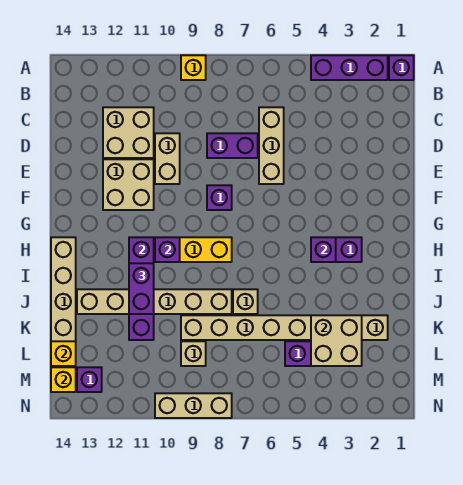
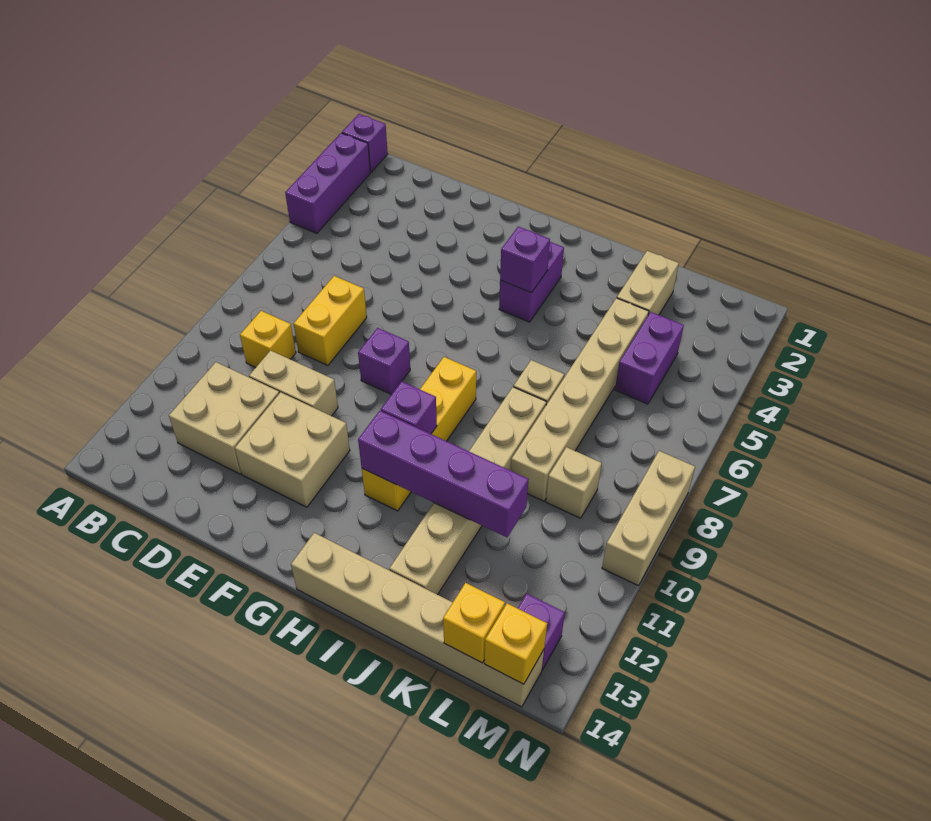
yellow 1x1 brick [181,55,206,80] -> yellow 1x1 brick moved to [240,311,296,368]
tan 1x3 brick [259,107,284,184] -> none
purple 1x2 brick [207,133,258,158] -> yellow 1x2 brick [294,276,367,365]
purple 1x2 brick [129,263,154,314] -> none
tan 2x2 brick [311,315,362,366] -> none

